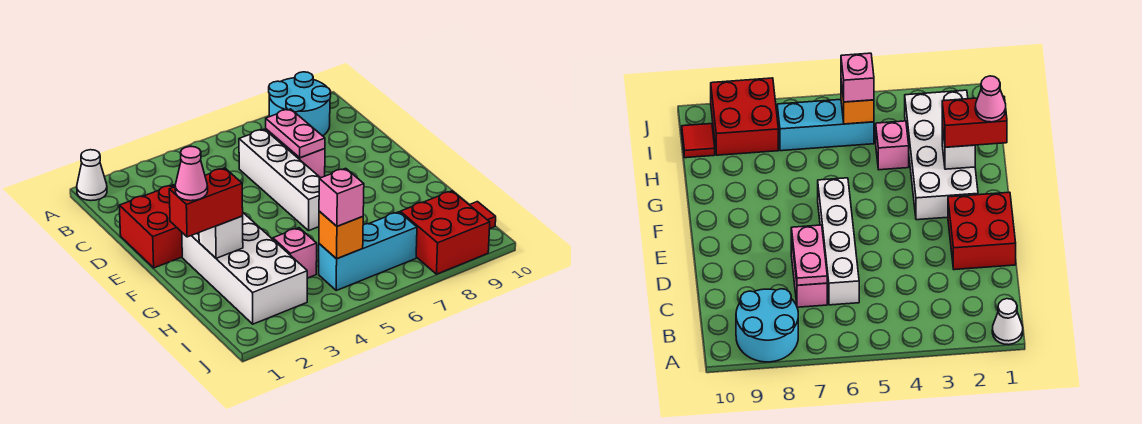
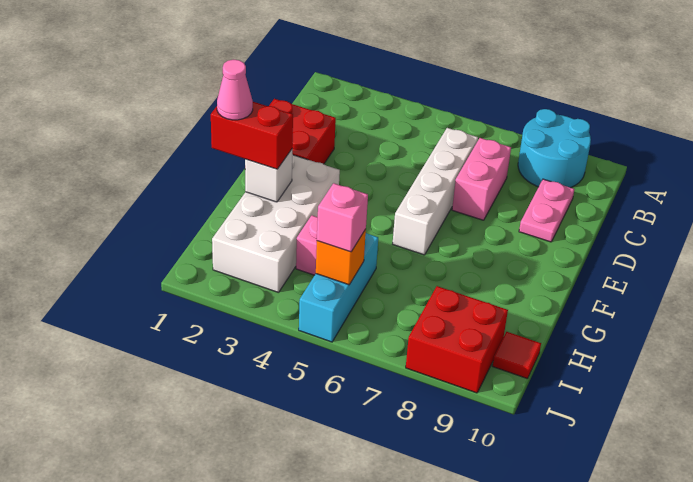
white 1x1 cone [77,150,107,201] -> none
pink 1x2 plate [266,109,325,158] -> pink 1x2 plate moved to [519,179,574,242]
cyan 1x3 brick [319,212,417,290] -> cyan 1x3 brick turned to [299,233,378,342]

